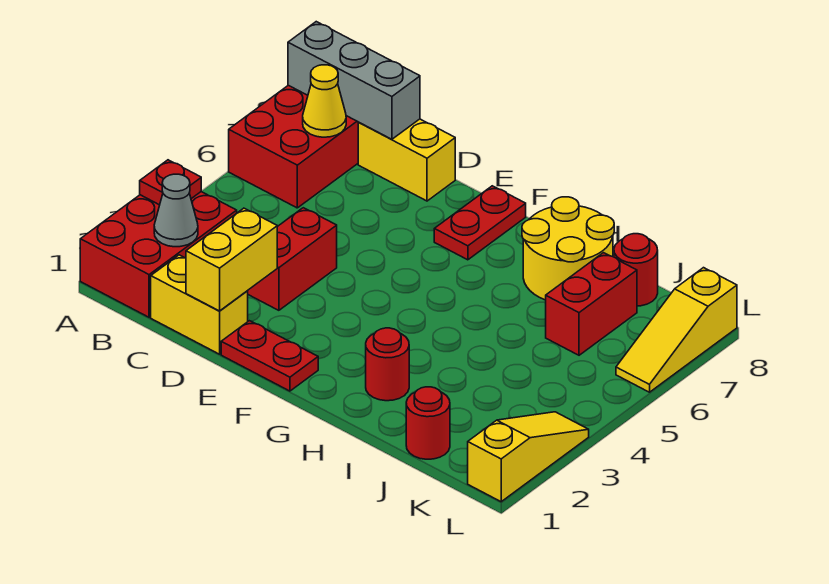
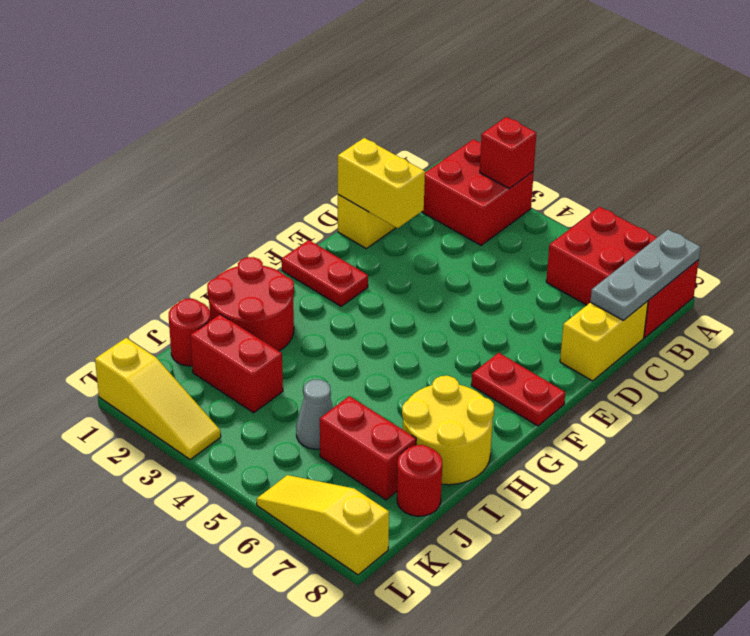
red 2x3 brick [80,192,237,317] -> red 2x2 brick [422,139,534,245]
red 1x1 plate [140,160,201,205] -> red 1x1 brick [480,117,536,189]
grey 1x3 brick [288,22,420,139] -> grey 1x3 plate [590,230,701,321]
grey 1x1 cone [154,174,198,247] -> grey 1x1 cone moved to [296,380,333,449]
yellow 1x1 cone [303,65,346,137] -> none
red 1x2 brick [248,208,337,310] -> red 1x2 brick moved to [191,314,283,413]
red 1x2 plate [221,321,318,391] -> red 1x2 plate turned to [282,240,368,306]
red 1x1 round brick [366,328,409,401] -> red 2x2 round brick [207,257,294,351]

